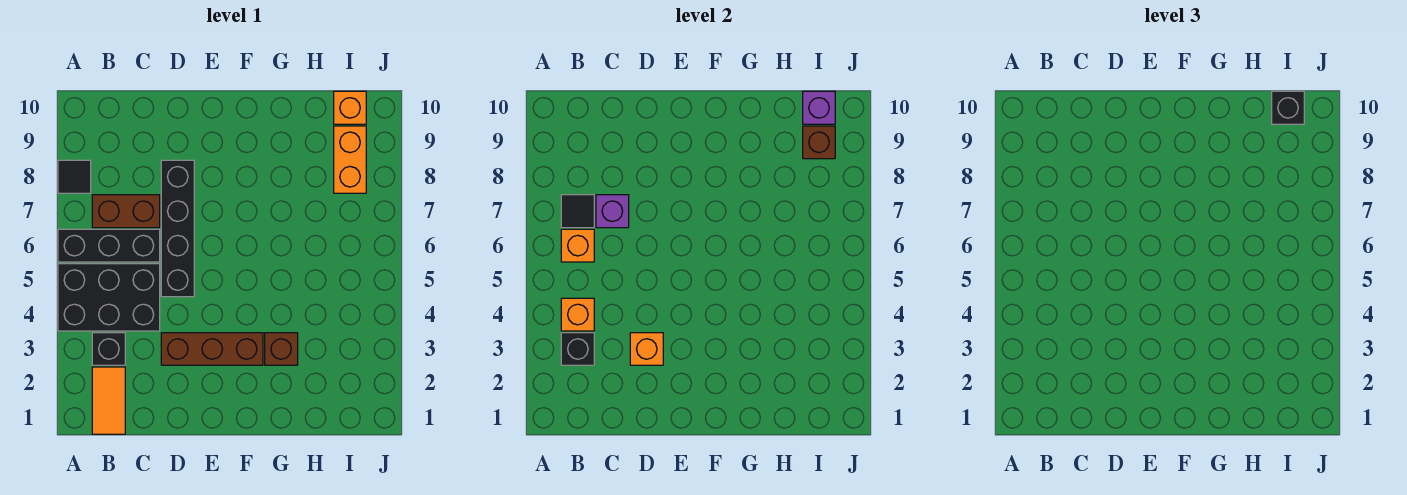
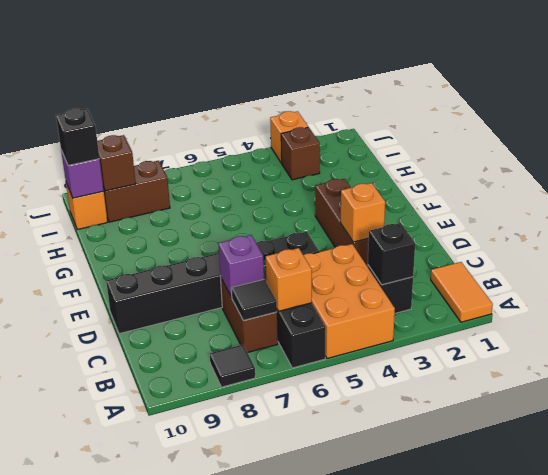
black 2x3 brick [58,264,160,331] -> orange 2x3 brick [303,244,395,359]
orange 1x2 tile [92,367,125,434] -> orange 1x2 tile turned to [431,262,493,322]
orange 1x1 brick [561,298,594,331] -> orange 1x1 brick moved to [270,111,308,163]
black 1x4 brick [161,160,194,297] -> black 1x6 brick [106,232,319,334]
brown 1x1 brick [265,333,298,365] -> brown 1x1 brick moved to [281,127,320,180]
orange 1x2 brick [334,126,366,193] -> brown 1x2 brick [103,161,170,222]

